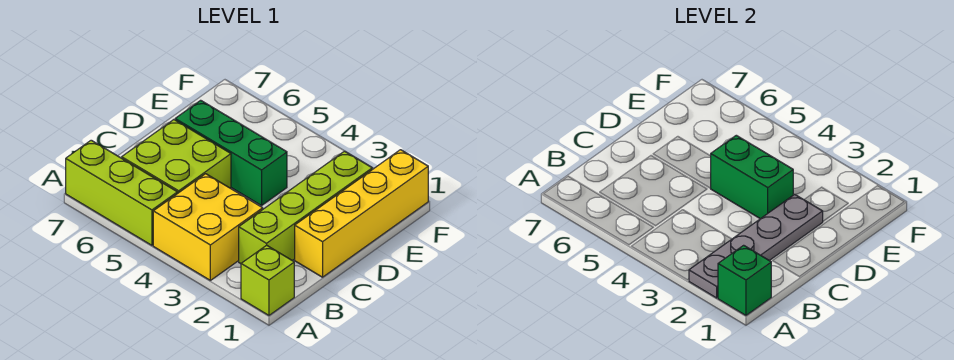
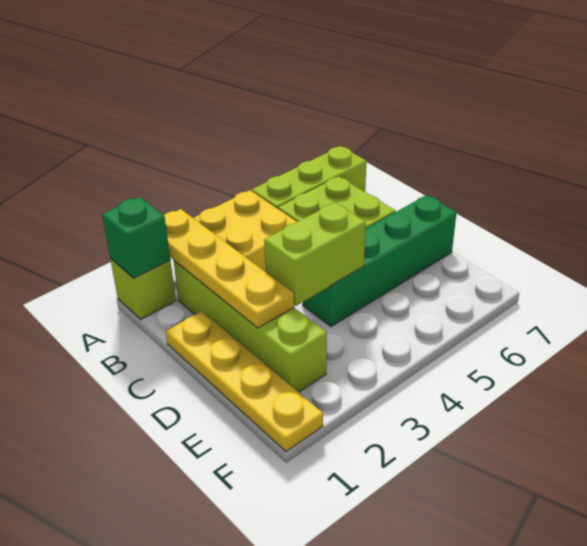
grey 1x4 plate [689,194,823,298] -> yellow 1x4 plate [164,209,294,328]
yellow 1x4 brick [295,150,428,277] -> yellow 1x4 plate [166,311,323,452]
green 1x2 brick [711,135,793,219] -> lime 1x2 brick [264,202,366,306]
green 1x3 brick [175,100,287,206] -> green 1x4 brick [303,195,457,327]

